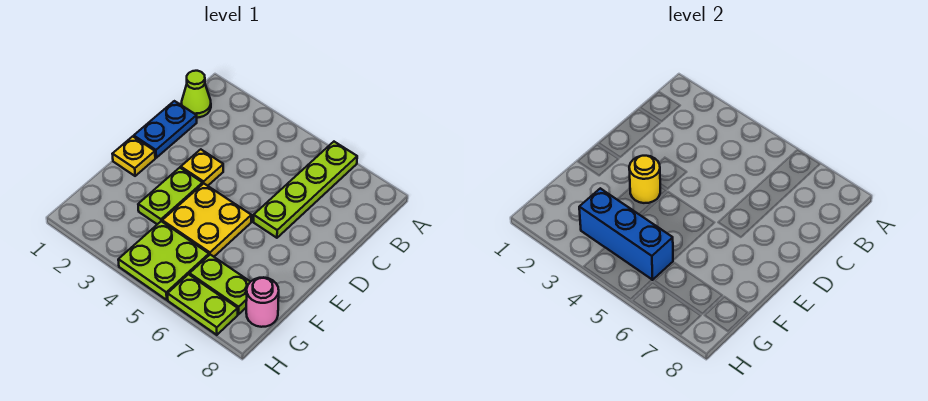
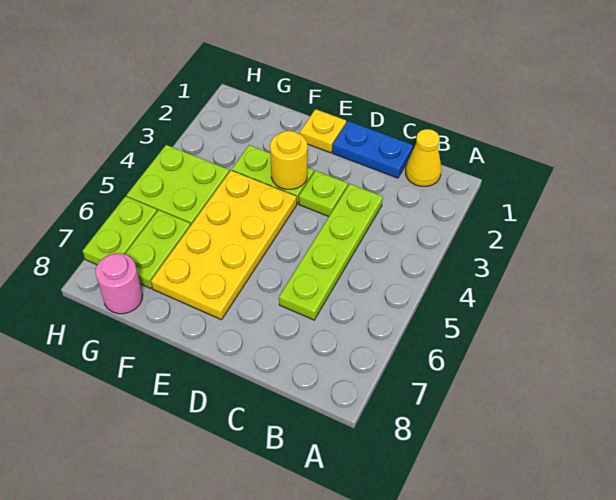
lime 1x4 plate [254,142,357,238] -> lime 1x4 plate turned to [279,184,383,320]
lime 1x1 cone [182,71,211,118] -> yellow 1x1 cone [405,129,441,186]
yellow 1x1 plate [181,149,223,186] -> lime 1x1 plate [299,171,348,216]
yellow 2x2 plate [162,183,251,257] -> yellow 2x4 plate [151,170,297,320]
blue 1x3 brick [579,188,673,280] -> none

